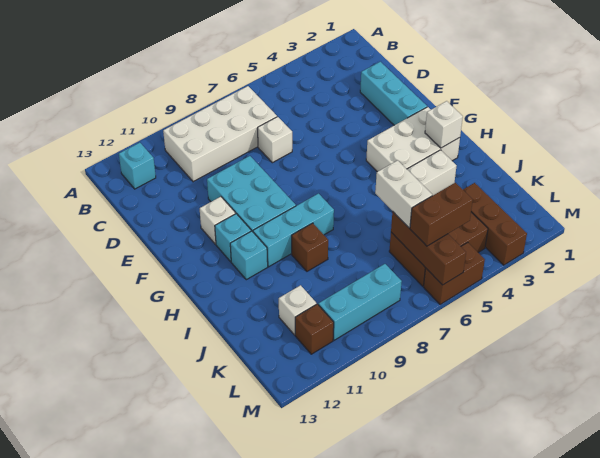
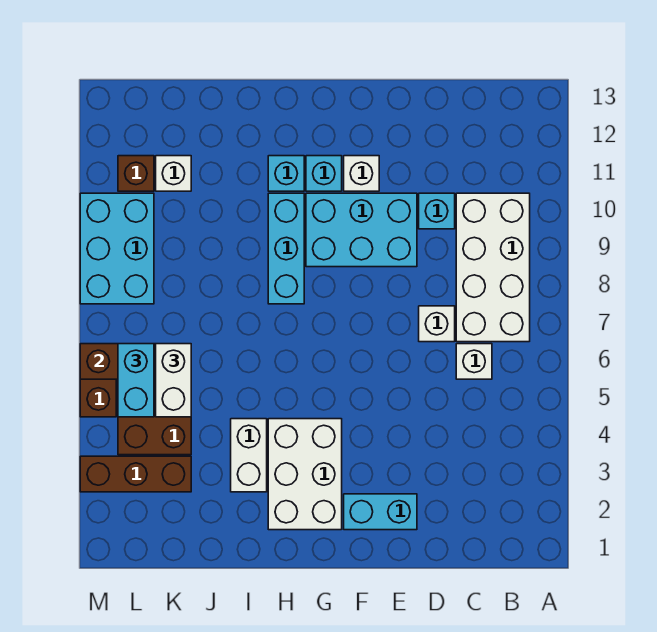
cyan 1x1 brick [119,143,156,189] -> cyan 1x1 brick moved to [419,193,455,229]
cyan 1x3 brick [360,62,427,125] -> cyan 1x2 brick [344,494,417,530]
white 1x1 brick [425,101,463,148] -> white 1x1 brick moved to [456,344,492,379]
brown 1x1 brick [292,223,328,271] -> none
white 1x2 brick [375,160,432,228] -> white 1x2 brick turned to [156,344,191,417]
brown 1x2 brick [410,183,473,246] -> cyan 1x2 brick [118,344,154,417]
cyan 1x3 brick [318,264,402,340] -> cyan 2x3 brick [80,193,154,304]

